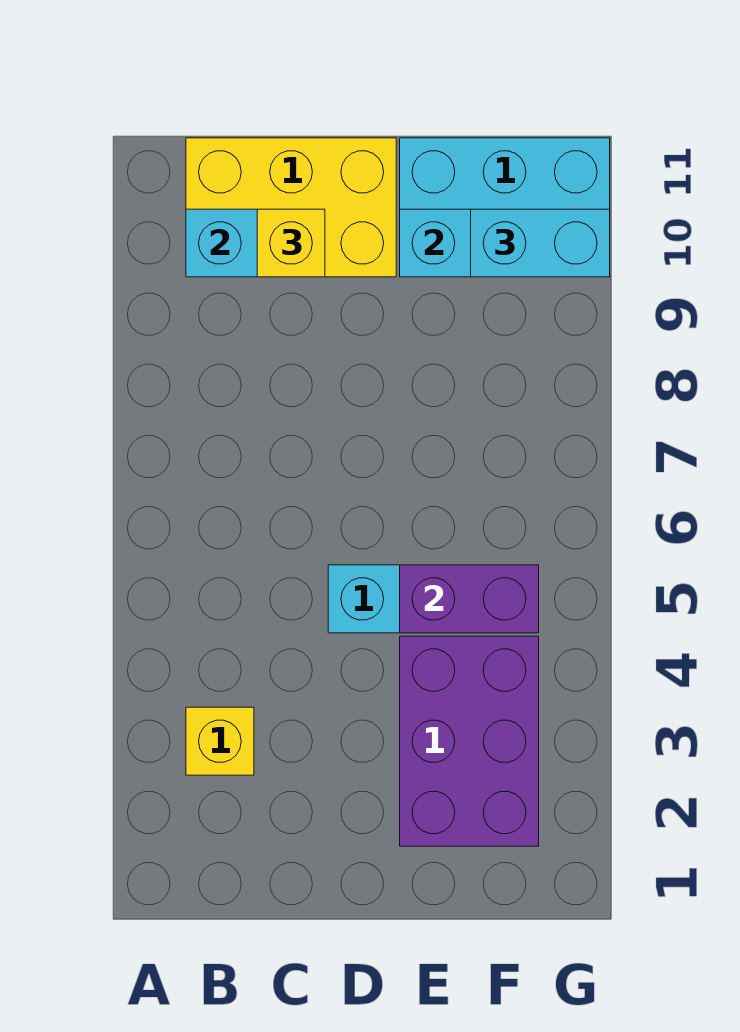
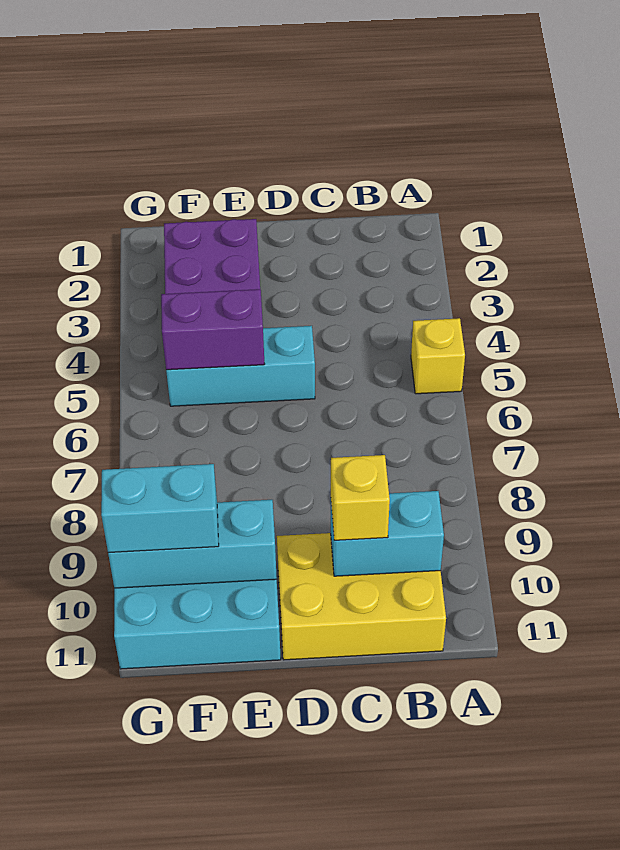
yellow 1x1 brick [186,707,254,775] -> yellow 1x1 brick moved to [411,318,465,394]

